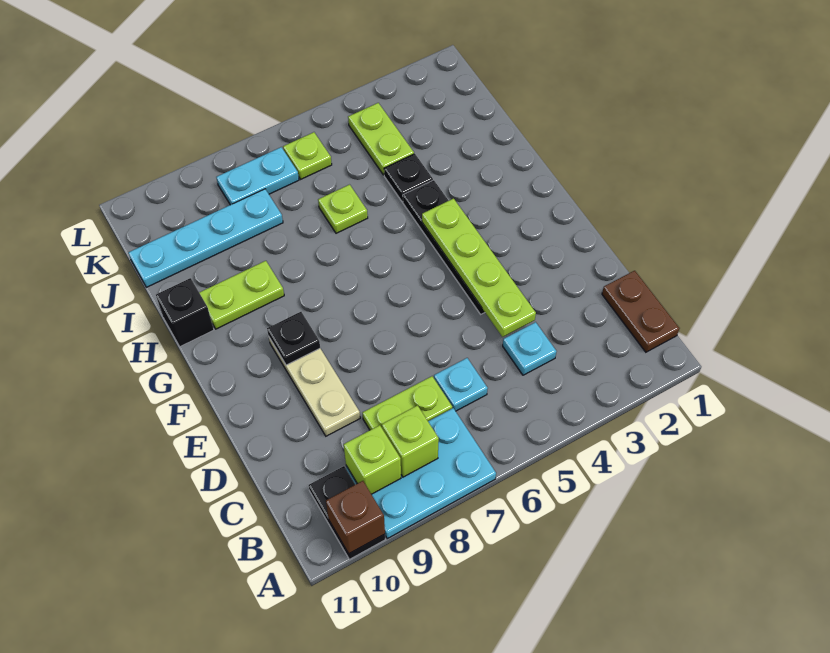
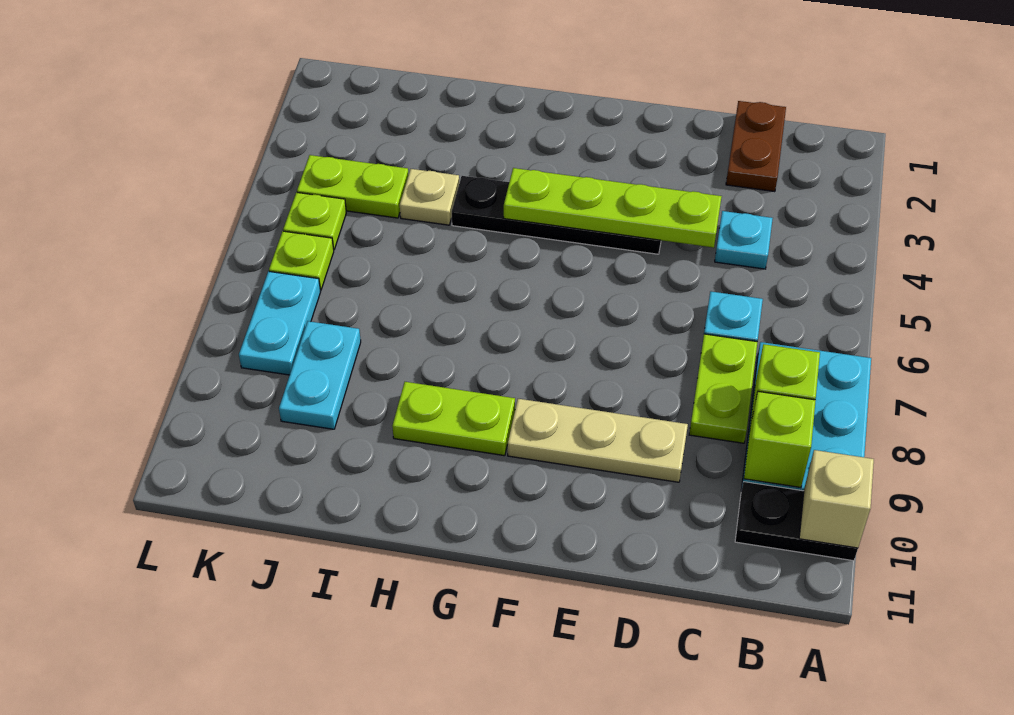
brown 1x1 brick [326,481,385,553] -> tan 1x1 brick [799,450,874,548]
brown 1x2 plate [602,271,679,352] -> brown 1x2 plate turned to [726,101,786,192]
black 1x1 plate [267,312,320,365] -> none
lime 1x2 plate [199,261,284,329] -> lime 1x2 plate turned to [392,382,515,456]
black 1x1 brick [156,278,214,347] -> none
black 1x1 plate [384,154,433,202] -> tan 1x1 plate [400,169,459,225]
lime 1x1 plate [318,185,368,233] -> lime 1x1 plate moved to [283,192,346,250]
cyan 1x4 plate [128,189,283,287] -> cyan 1x2 plate [279,321,361,429]

